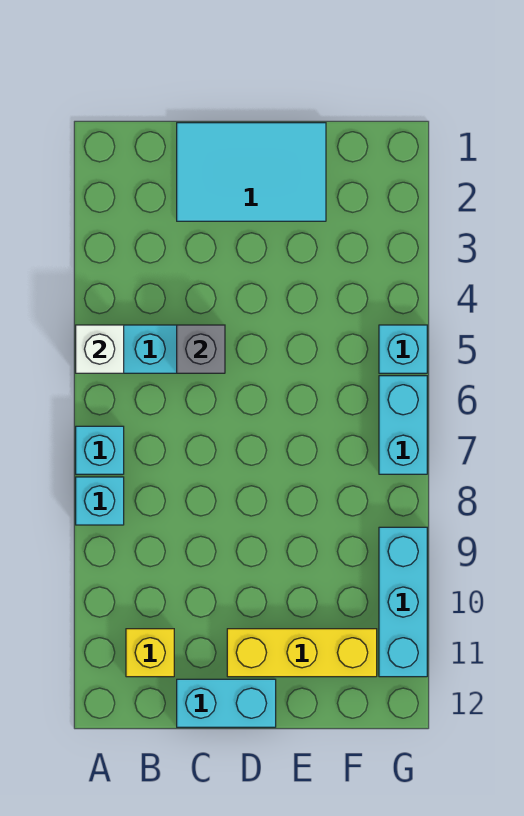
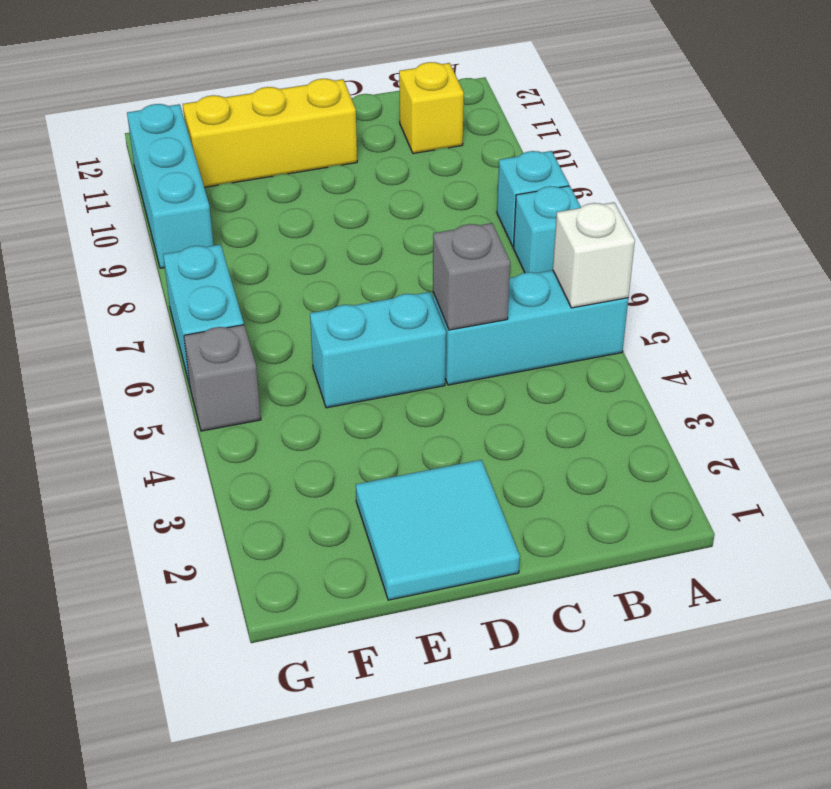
cyan 2x3 tile [177,123,326,221] -> cyan 2x2 tile [356,460,520,600]
cyan 1x2 brick [177,679,276,727] -> cyan 1x2 brick moved to [310,292,446,408]
cyan 1x1 brick [379,325,427,373] -> grey 1x1 brick [184,325,261,431]

